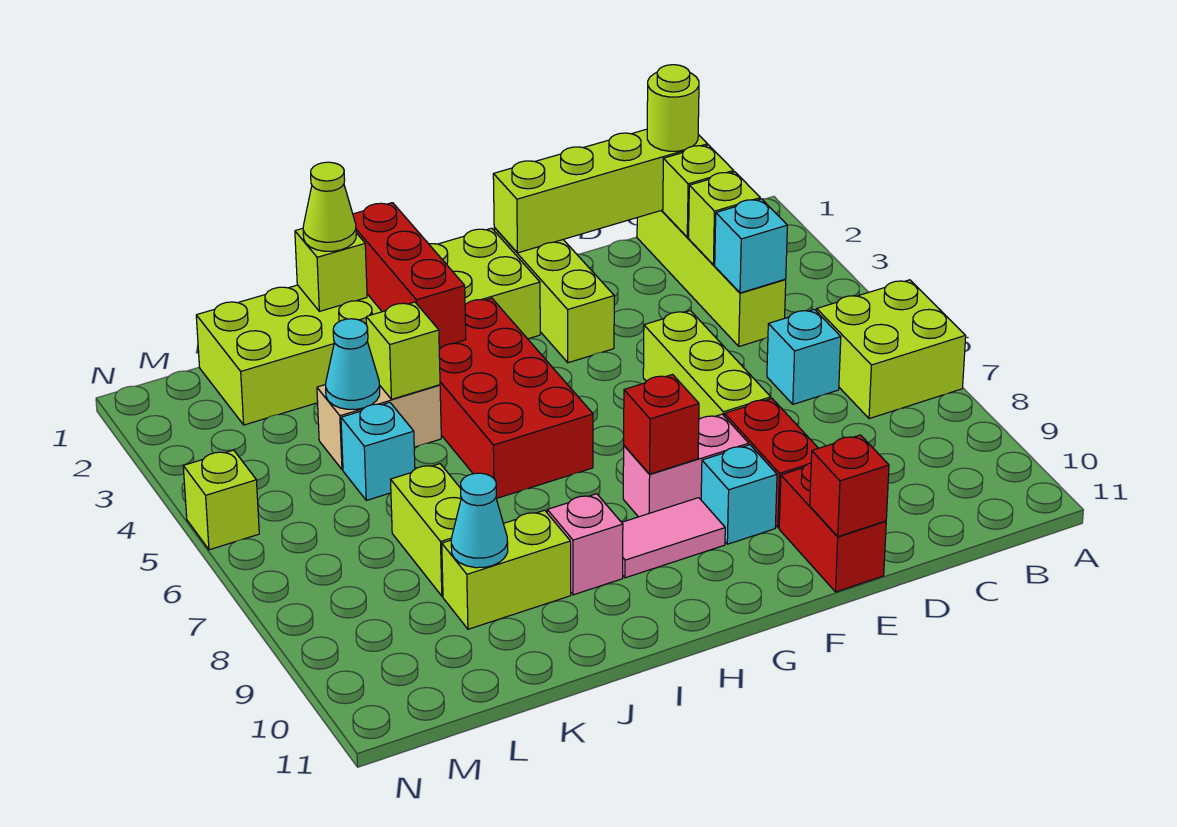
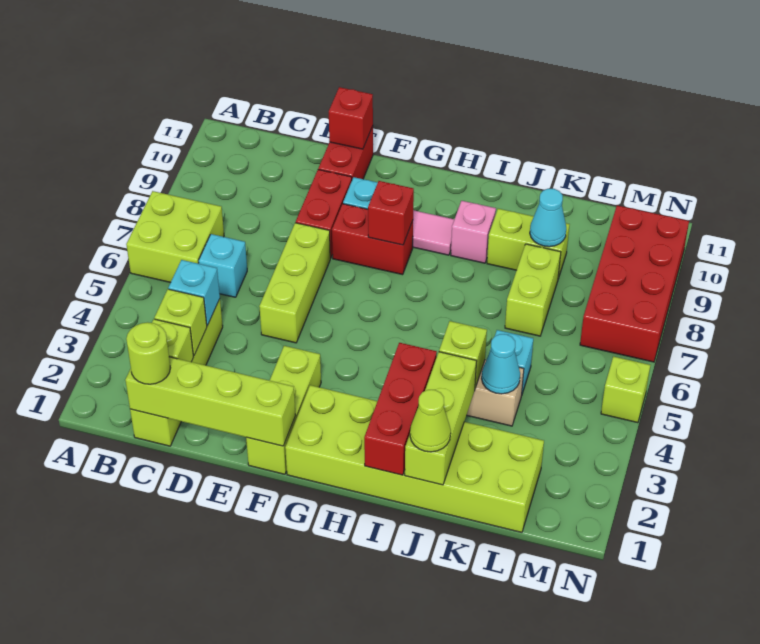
pink 1x2 brick [623,414,749,517] -> red 1x2 brick [332,204,413,275]
red 2x4 brick [439,298,593,499] -> red 2x4 brick moved to [580,206,689,362]
lime 1x1 brick [295,228,367,311] -> lime 1x3 brick [405,352,476,485]

